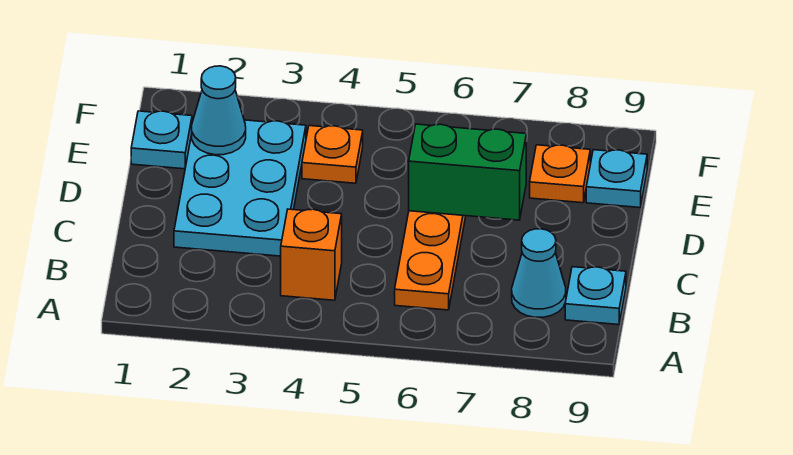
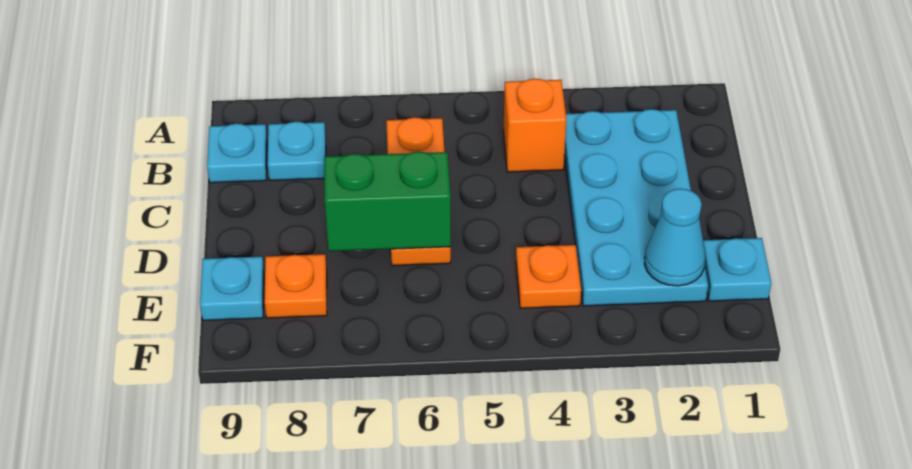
cyan 1x1 cone [512,229,566,317] -> cyan 1x1 plate [268,122,326,180]
cyan 2x3 plate [174,120,306,256] -> cyan 2x4 plate [564,109,708,306]

